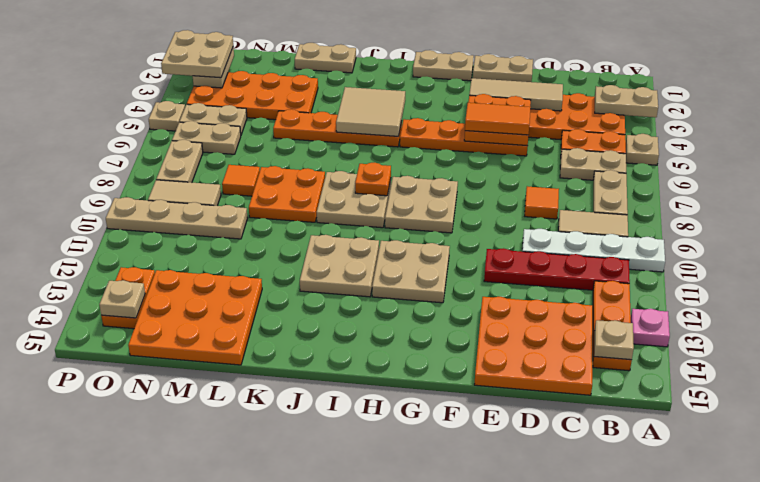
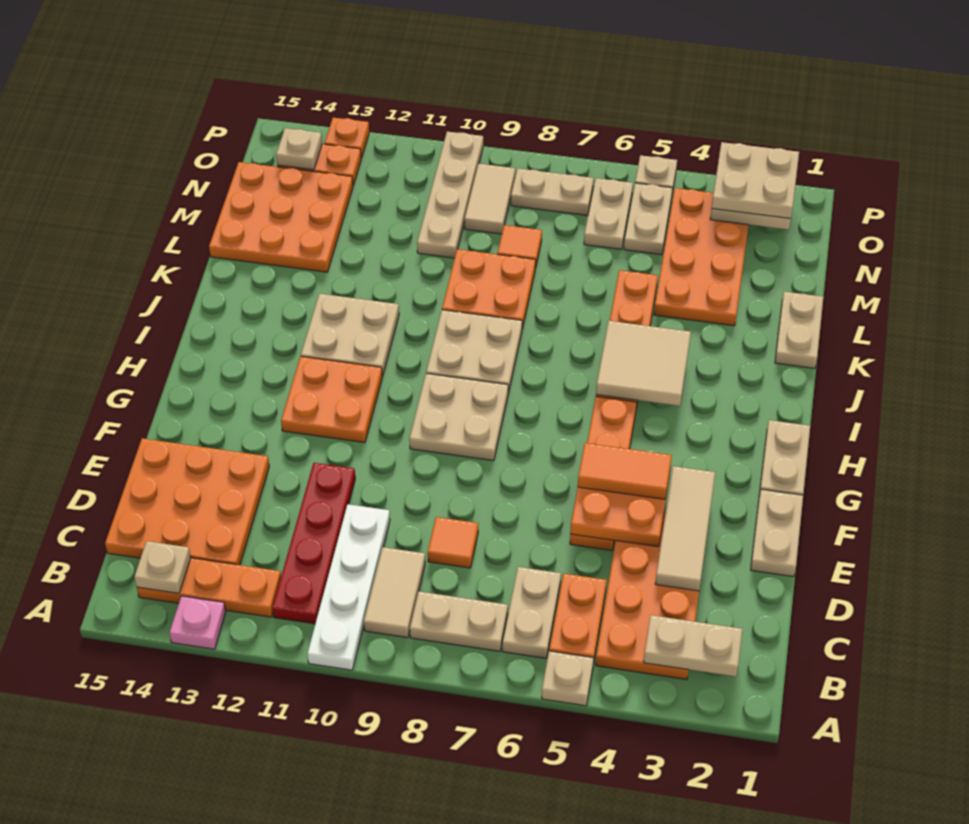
tan 1x2 plate [595,85,658,117] -> tan 1x2 plate turned to [644,615,742,677]
orange 1x2 tile [465,103,531,135] -> orange 1x2 tile turned to [578,443,672,499]
tan 2x2 plate [372,240,450,303] -> orange 2x2 plate [281,356,382,443]
orange 1x1 plate [355,163,391,196] -> orange 1x1 plate moved to [325,118,369,158]

